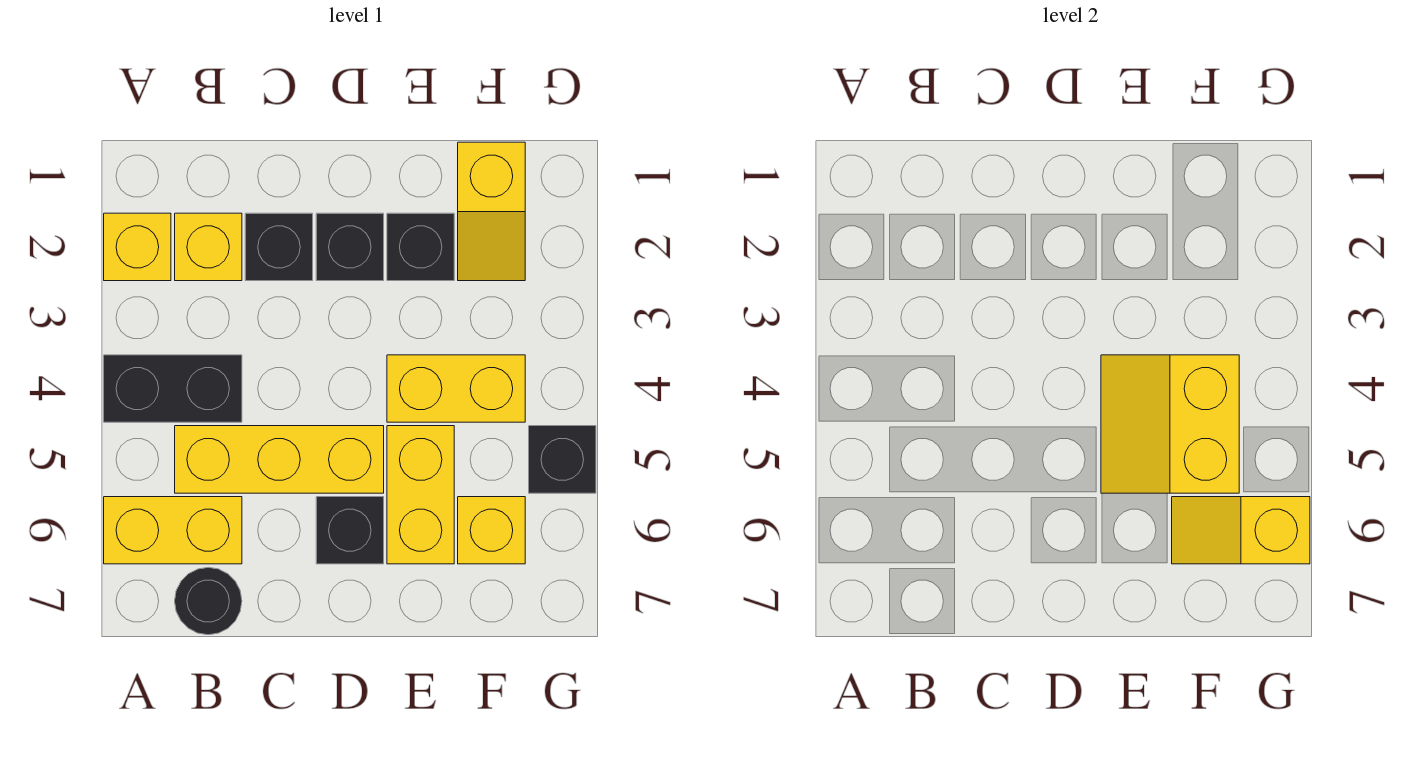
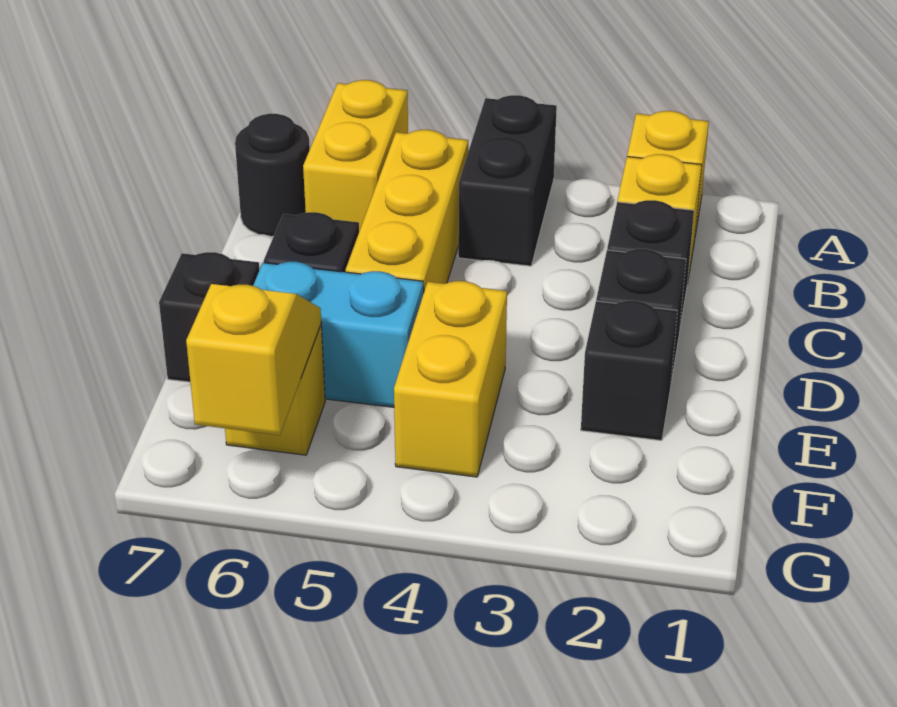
yellow 2x2 slope [1101,355,1239,493] -> none
yellow 1x2 brick [387,426,454,564] -> cyan 1x2 brick [253,262,424,407]
yellow 1x2 slope [458,142,525,281] -> none
black 1x1 brick [529,426,596,493] -> black 1x1 brick moved to [159,252,259,382]

